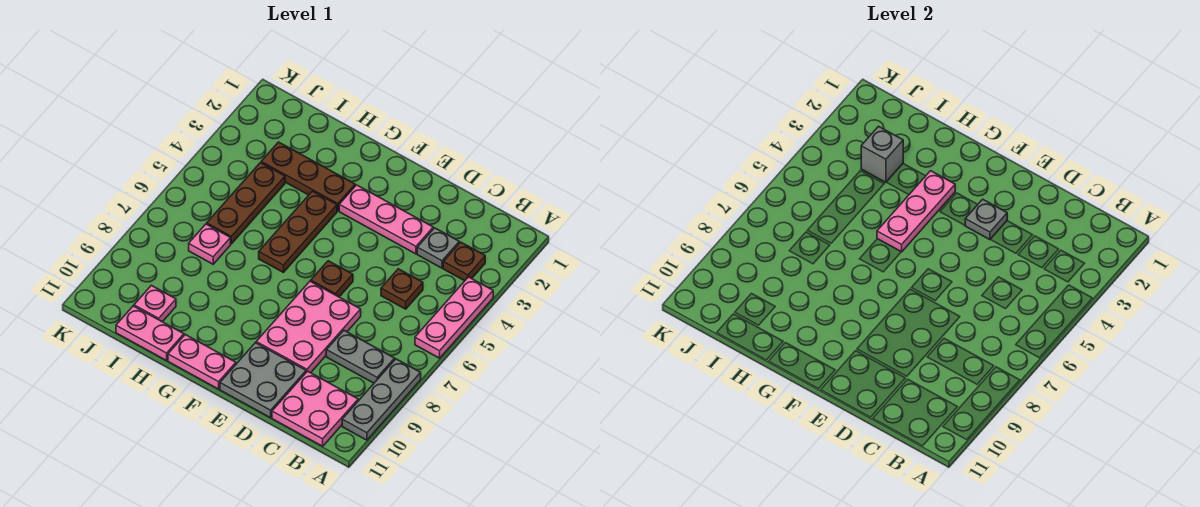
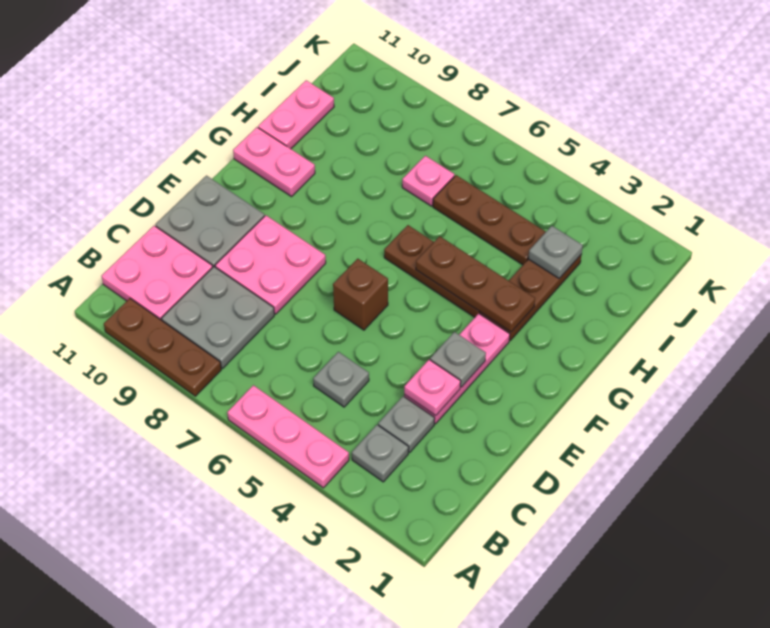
grey 1x3 plate [342,359,421,440] -> brown 1x3 plate [104,298,221,396]
brown 1x1 plate [443,242,485,281] -> grey 1x1 plate [352,425,409,482]
grey 1x2 plate [326,330,395,383] -> grey 2x2 plate [162,267,274,368]
brown 1x1 plate [381,269,423,309] -> grey 1x1 plate [313,352,369,407]
pink 2x3 plate [256,281,361,373] -> pink 2x2 plate [215,215,326,314]
brown 1x1 plate [311,261,353,297] -> brown 1x1 brick [333,259,388,330]
pink 1x2 plate [168,335,236,389] -> pink 1x2 plate turned to [233,127,315,197]
pink 1x3 plate [877,171,955,252] -> brown 1x3 plate [416,236,535,332]
grey 1x1 brick [861,126,903,182] -> grey 1x1 plate [528,226,583,278]
pink 1x1 plate [134,285,176,322] -> pink 1x1 plate moved to [404,360,461,416]

